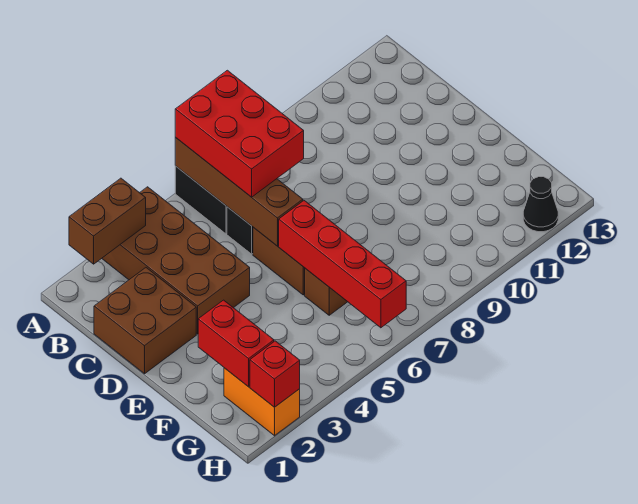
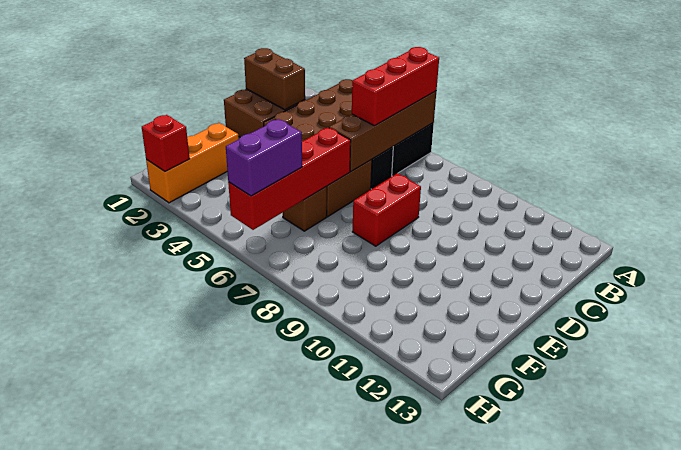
brown 1x2 brick [69,178,146,264] -> brown 1x2 brick moved to [244,48,305,110]
red 2x3 brick [175,70,304,197] -> red 1x3 brick [352,47,439,126]
red 1x2 brick [198,300,274,387] -> red 1x2 brick moved to [353,173,421,246]
orange 1x2 brick [224,368,300,436] -> orange 1x3 brick [146,123,239,203]
none -> purple 1x2 brick [226,119,302,196]
black 1x1 cone [523,177,558,232] -> none

